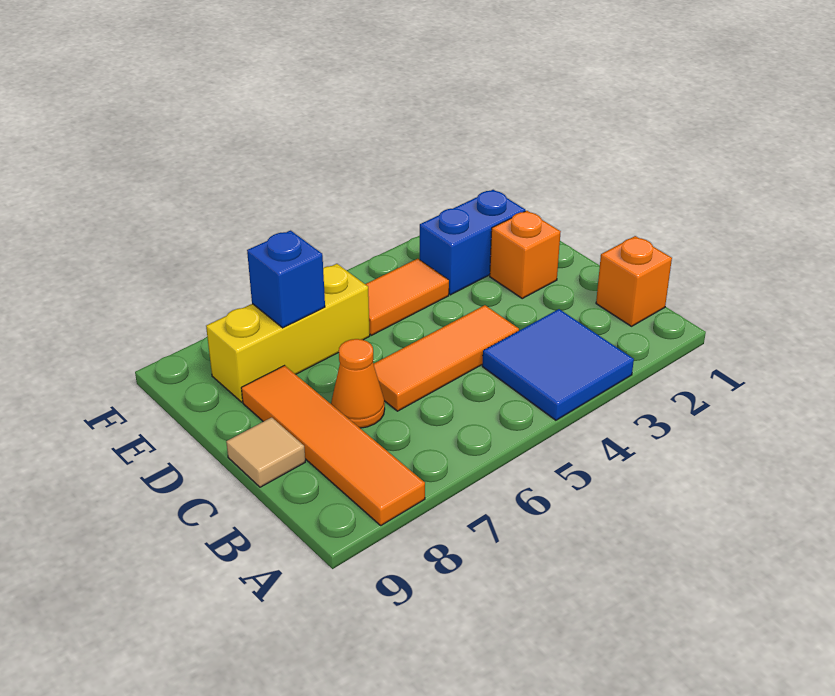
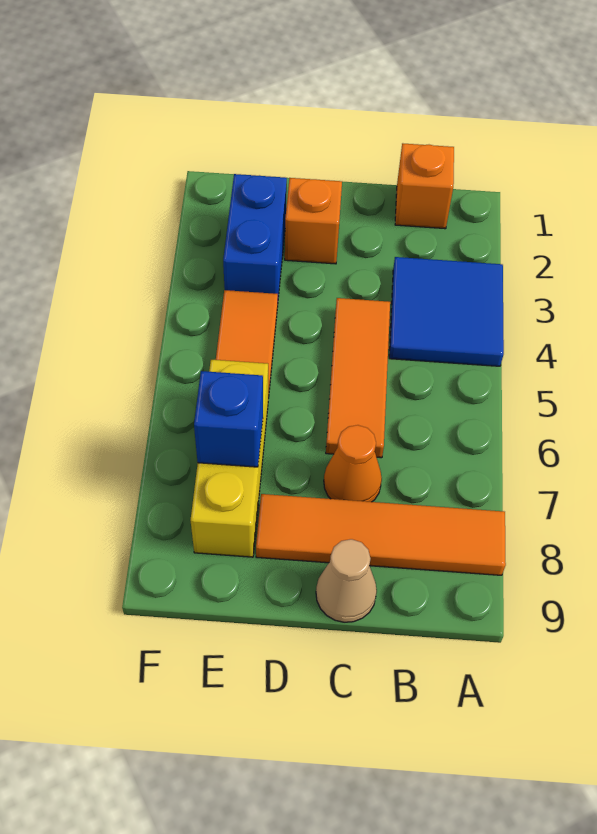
tan 1x1 tile [226,417,305,487] -> tan 1x1 cone [316,539,377,622]

